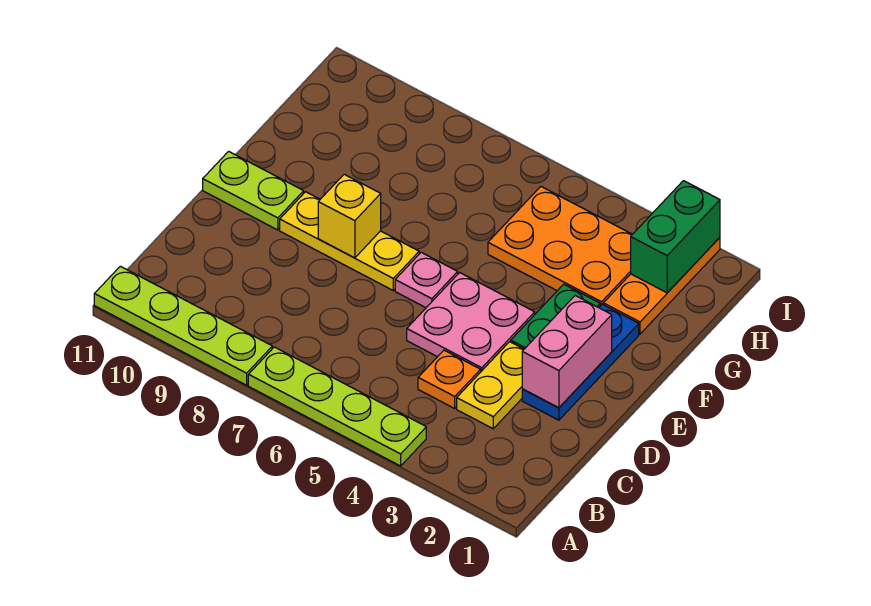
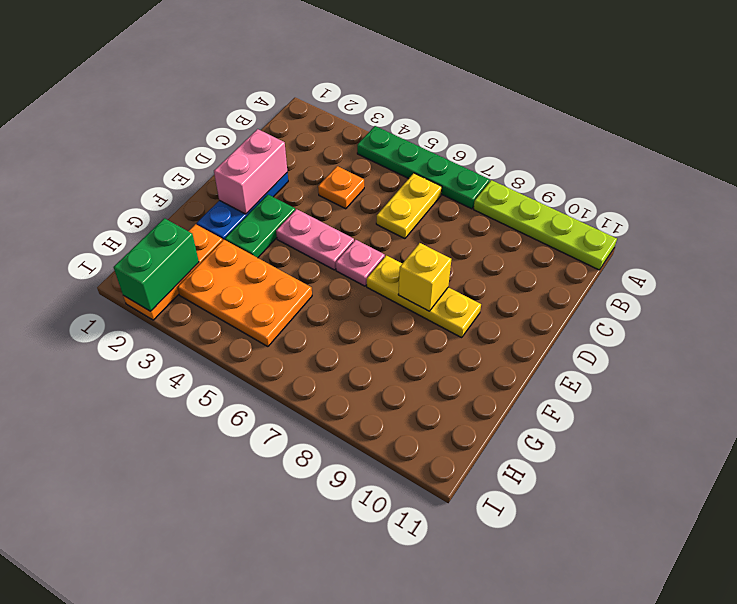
lime 1x4 plate [248,347,426,466] -> green 1x4 plate [357,126,490,209]
yellow 1x2 plate [457,342,524,429] -> yellow 1x2 plate moved to [376,173,442,239]
pink 2x2 plate [407,273,535,371] -> pink 1x2 plate [276,209,354,270]
lime 1x2 plate [203,151,304,230] -> none

